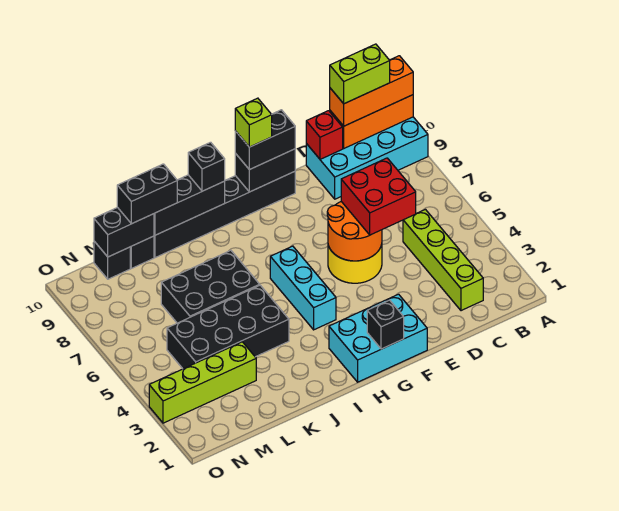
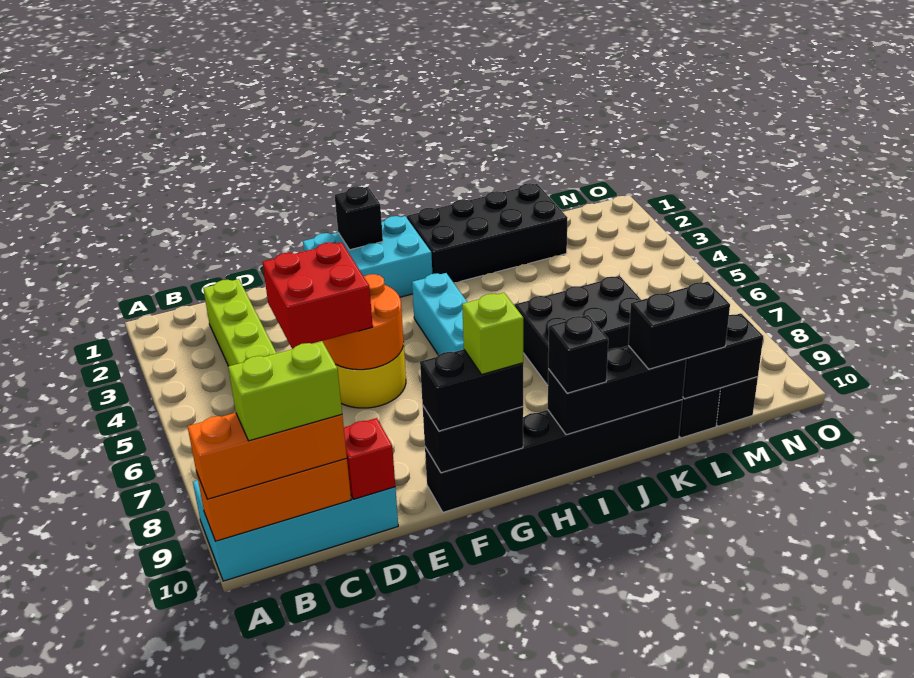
black 2x4 brick [167,285,289,369] -> black 2x4 brick moved to [407,183,567,282]
lime 1x4 brick [149,342,256,423] -> none

